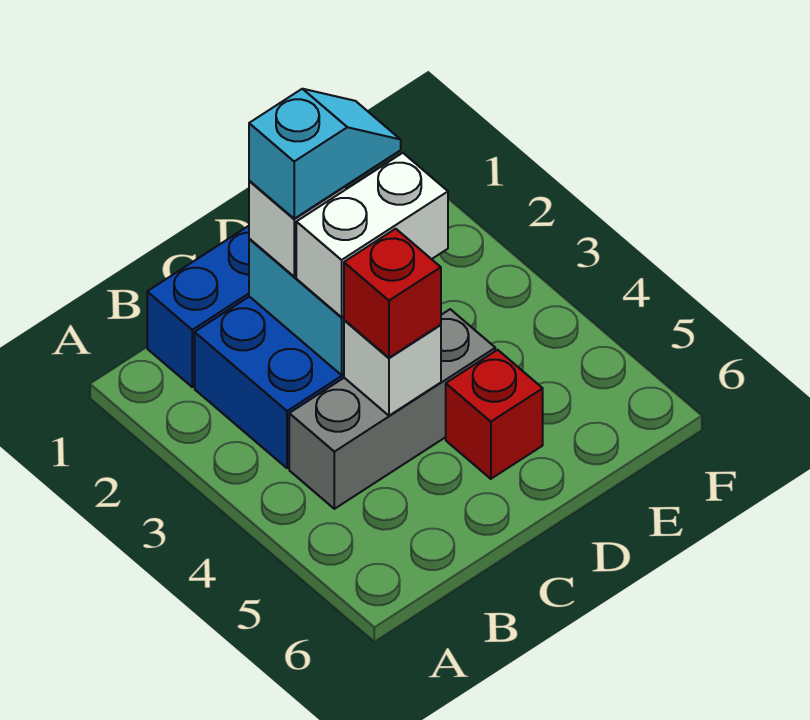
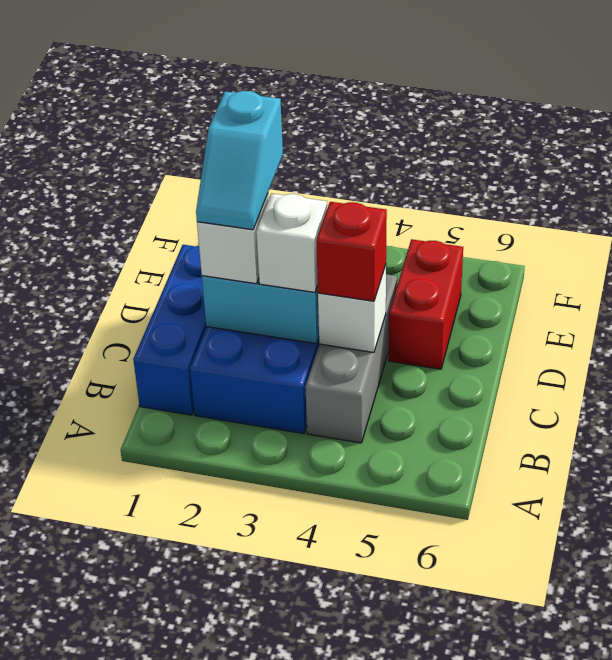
cyan 1x2 slope [249,89,401,219] -> cyan 1x2 slope turned to [196,91,283,230]
white 1x2 brick [296,153,448,317] -> white 1x1 brick [256,193,327,292]
red 1x1 brick [446,350,543,479] -> red 1x2 brick [388,239,463,369]

